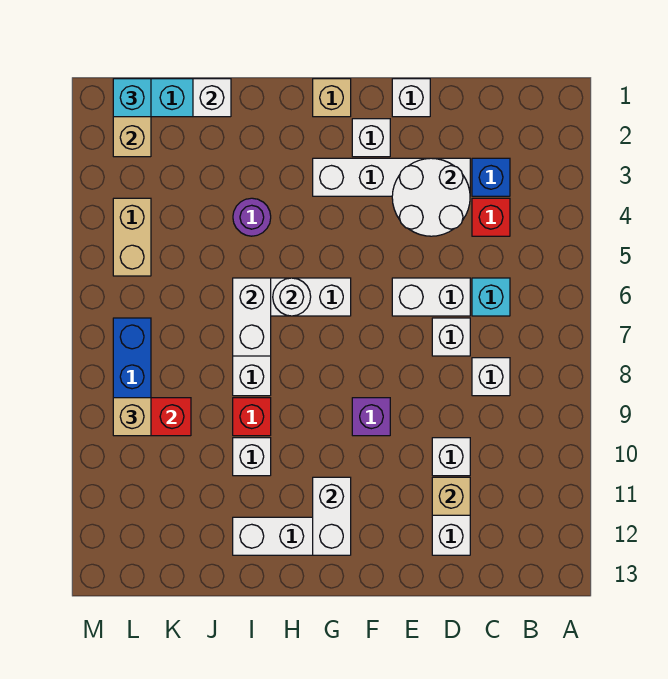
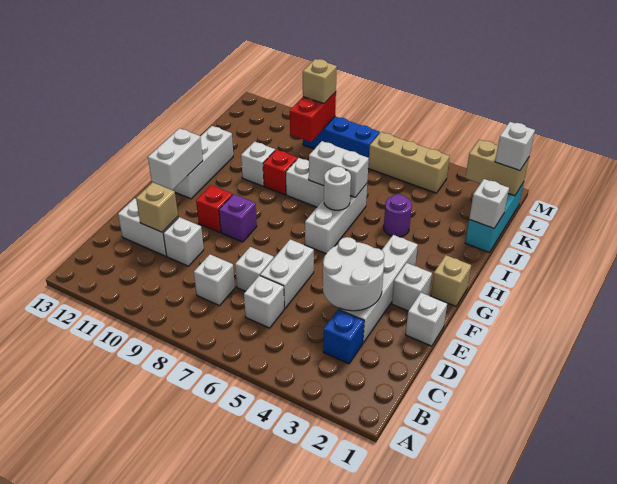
red 1x1 brick [472,198,510,236] -> red 1x1 brick moved to [196,185,232,232]
cyan 1x1 brick [472,278,510,316] -> white 1x1 brick [244,276,284,328]
white 1x2 brick [313,477,351,555] -> white 1x2 brick turned to [148,128,203,190]
cyan 1x1 brick [113,79,151,117] -> white 1x1 brick [495,122,535,171]
tan 1x2 brick [113,198,151,276] -> tan 1x3 brick [368,132,450,193]

